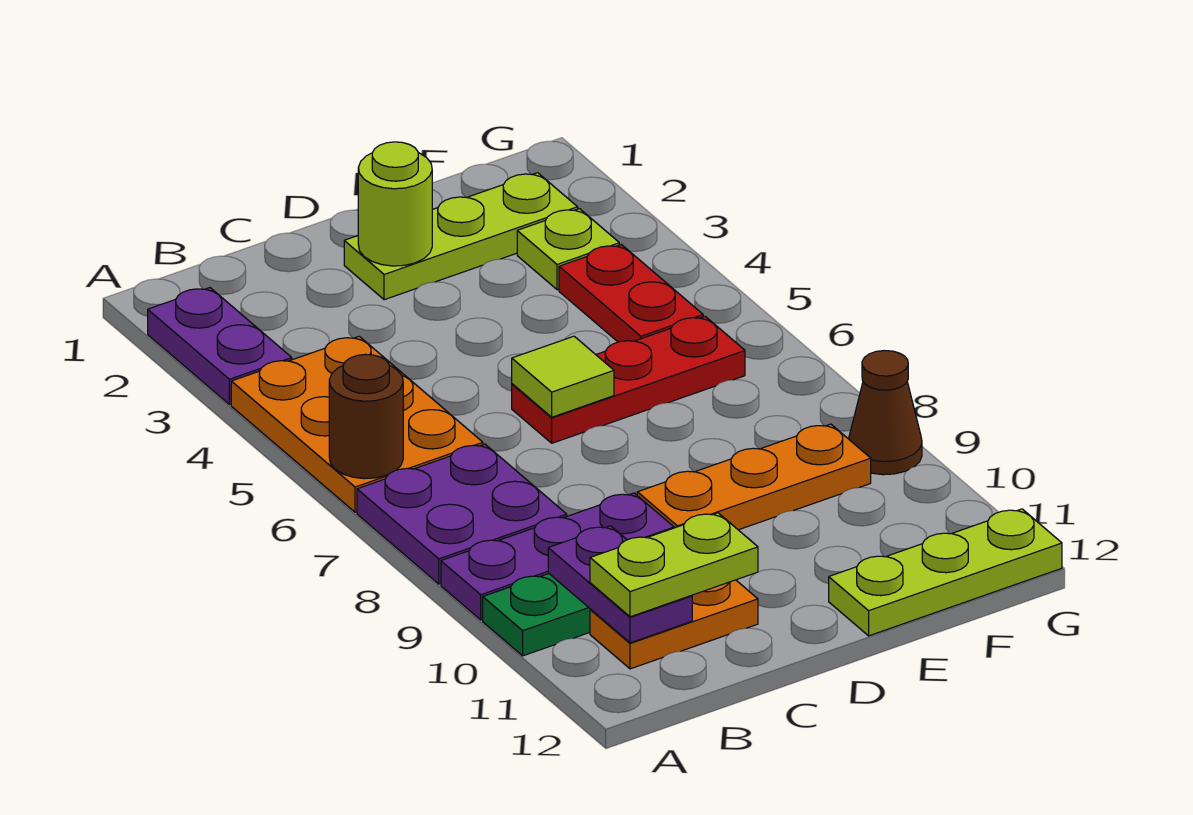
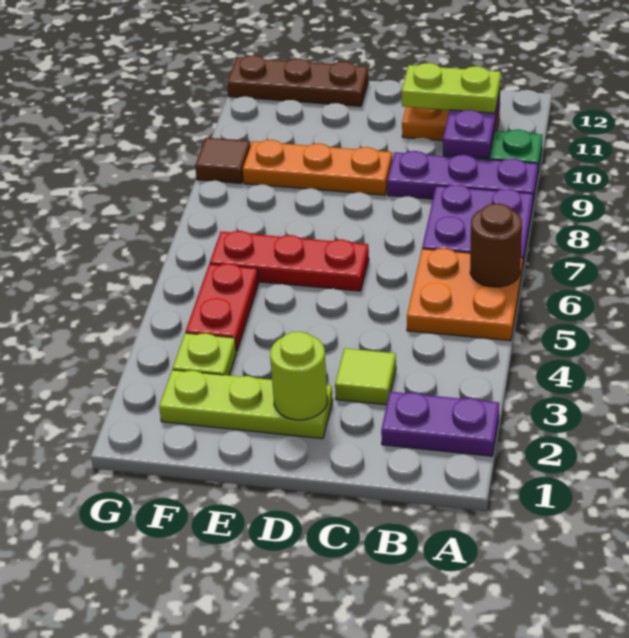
purple 1x2 plate [148,288,292,404] -> purple 1x2 plate turned to [381,392,499,456]
orange 2x3 plate [231,336,483,512] -> orange 2x2 plate [407,248,523,341]
lime 1x1 tile [512,336,614,417] -> lime 1x1 tile moved to [335,348,396,405]
lime 1x3 plate [829,509,1062,636] -> brown 1x3 plate [227,55,368,106]
brown 1x1 cone [849,351,922,475] -> brown 1x1 tile [195,138,250,183]

